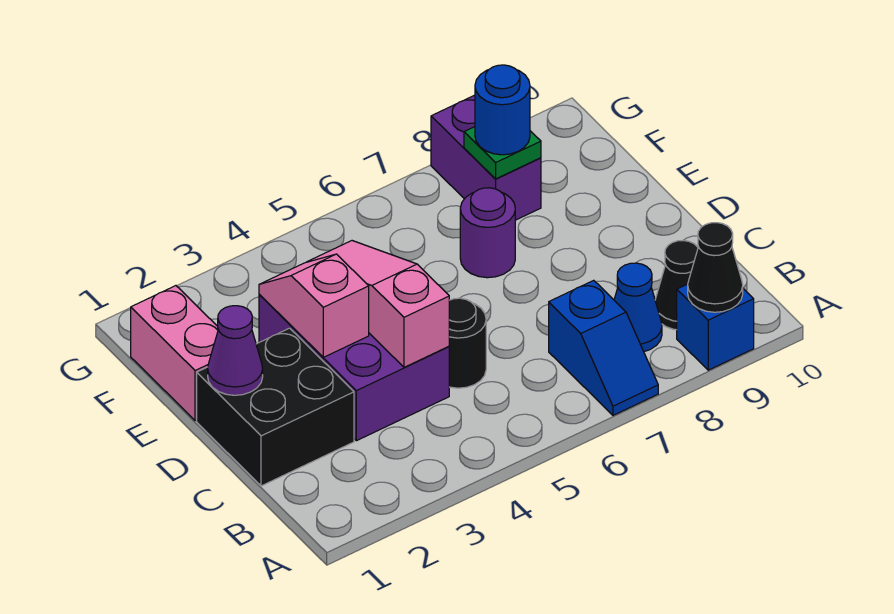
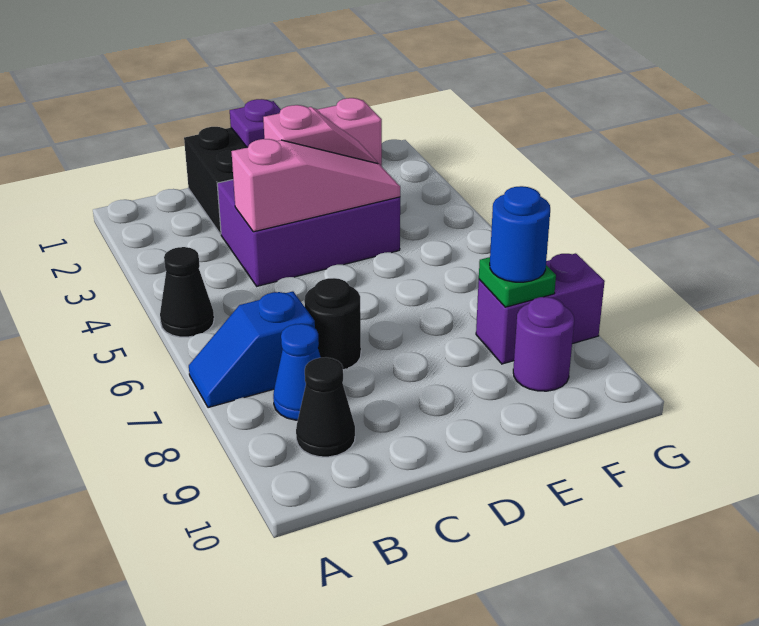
blue 1x1 brick [677,284,754,370] -> none
black 1x1 cone [688,223,743,312] -> black 1x1 cone moved to [160,247,214,337]
black 1x1 round brick [449,298,486,388] -> black 1x1 round brick moved to [304,278,361,370]
purple 1x1 cone [208,306,263,395] -> purple 1x1 plate [230,99,281,148]
purple 1x1 round brick [460,188,515,278] -> purple 1x1 round brick moved to [513,297,574,391]

